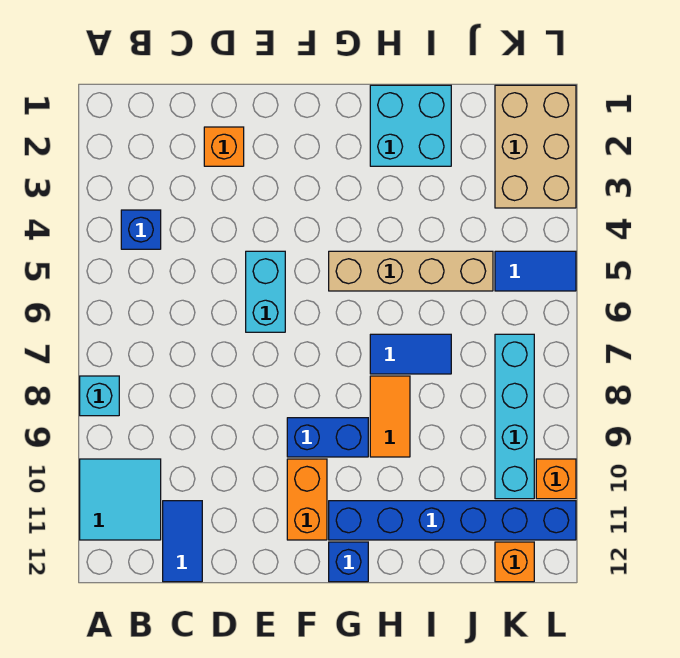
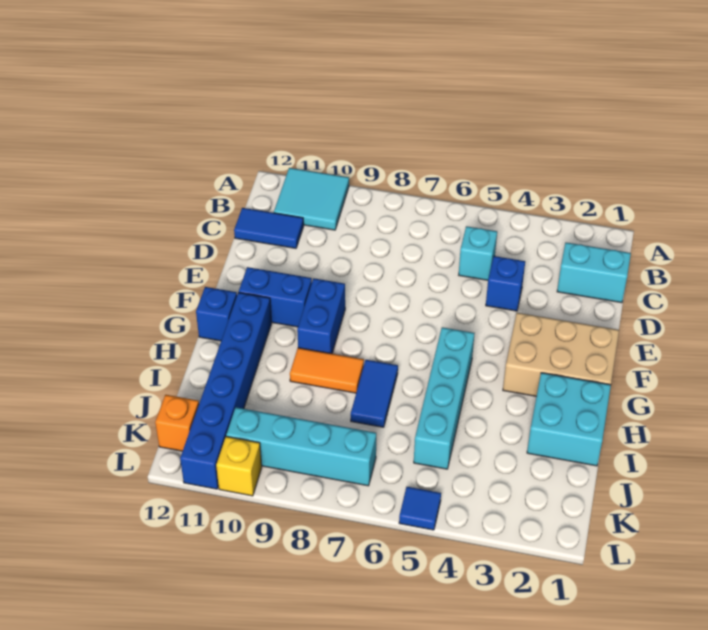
cyan 1x1 brick [80,376,119,416] -> cyan 1x1 brick moved to [459,226,497,280]
blue 1x1 brick [121,210,161,249] -> blue 1x1 brick moved to [486,256,525,311]
orange 1x1 brick [204,127,244,166] -> none
cyan 1x2 brick [246,251,285,332] -> cyan 1x2 brick moved to [557,243,631,303]
orange 1x2 brick [287,459,327,540] -> blue 1x2 brick [239,267,312,327]
tan 1x4 brick [329,251,493,291] -> cyan 1x4 brick [414,327,475,469]
tan 2x3 brick [495,85,576,208] -> tan 2x3 brick moved to [503,313,619,396]
blue 1x2 tile [495,251,576,291] -> blue 1x1 tile [399,487,441,530]
orange 1x1 brick [536,459,576,499] -> yellow 1x1 brick [216,437,262,496]

